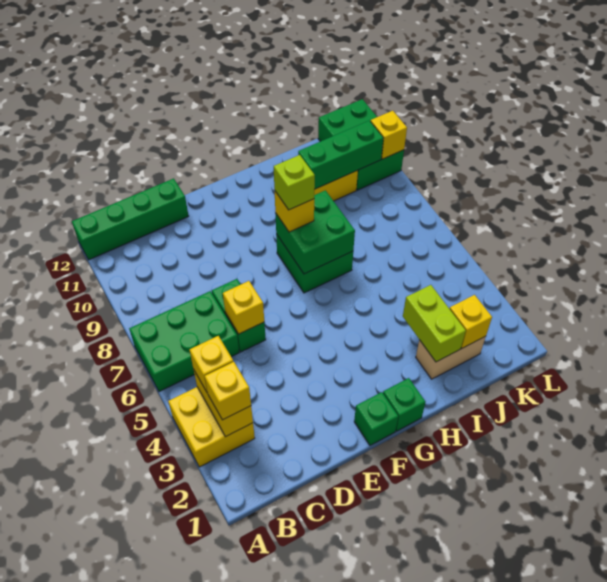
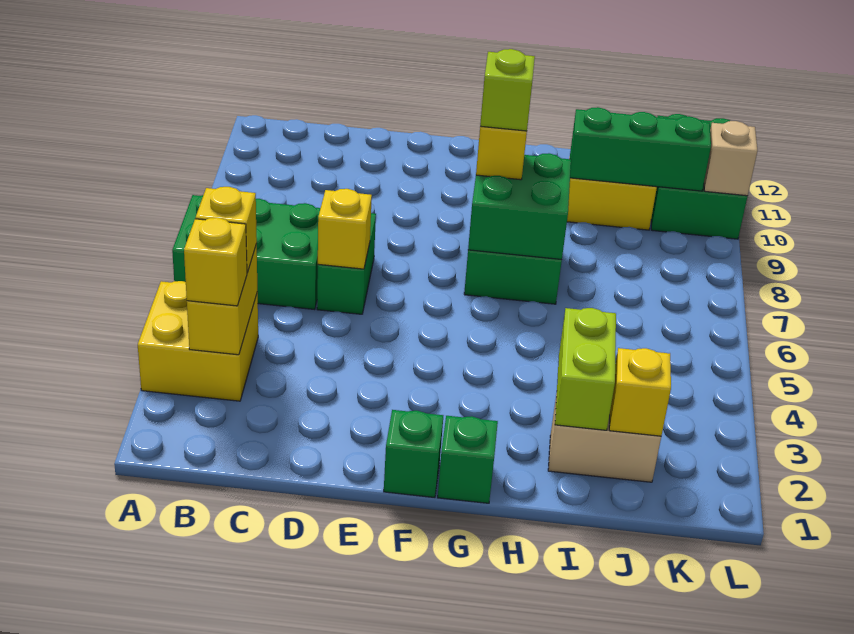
green 1x4 brick [72,178,188,260] -> none
yellow 1x1 brick [371,111,407,159] -> tan 1x1 brick [704,121,758,196]

